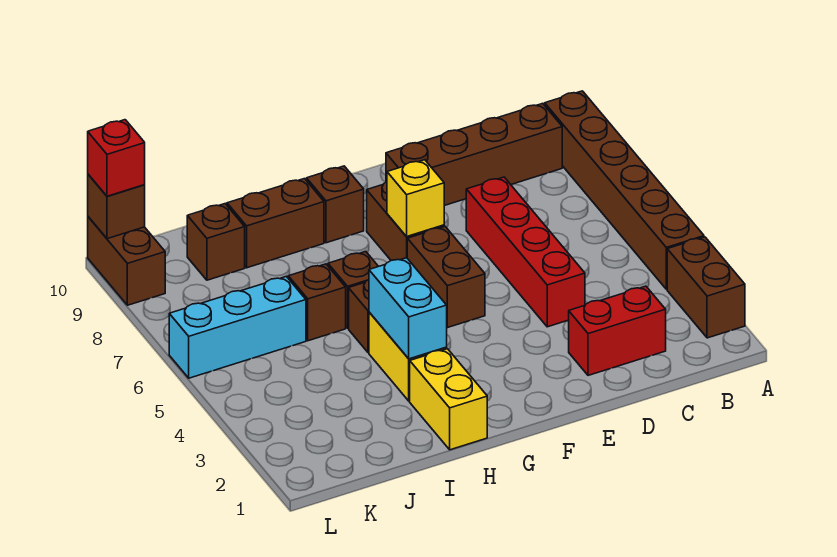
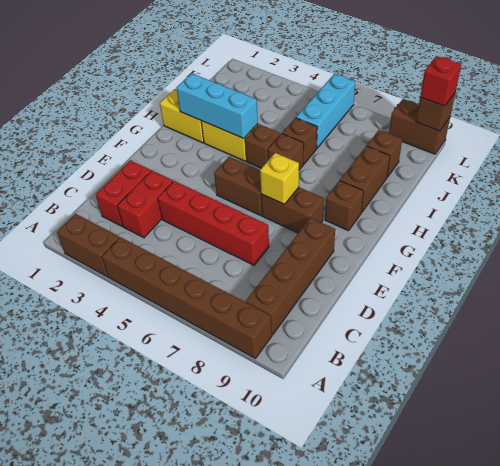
none -> red 1x2 brick [117,171,173,238]
cyan 1x2 brick [369,258,447,359] -> cyan 1x3 brick [177,73,258,139]

